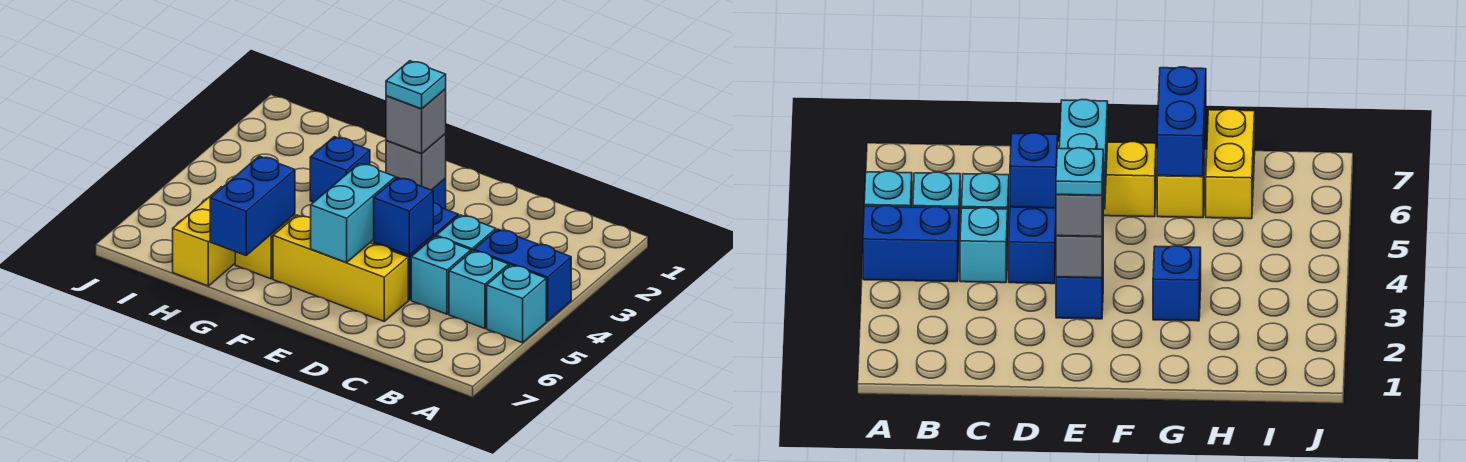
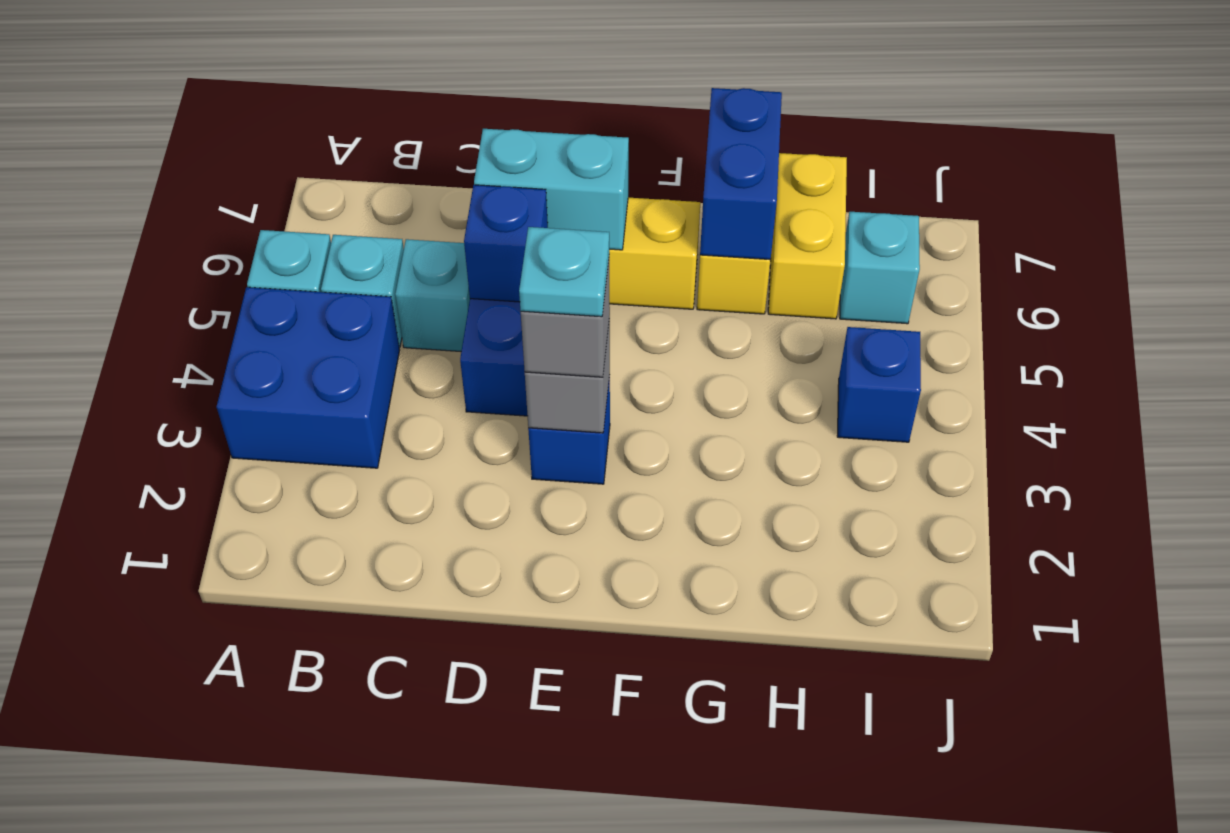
blue 1x2 brick [474,229,571,321] -> blue 2x2 brick [216,287,400,468]
cyan 1x1 brick [436,215,496,252] -> cyan 1x1 brick moved to [840,212,920,324]
cyan 1x2 brick [311,163,396,263] -> cyan 1x2 brick turned to [474,129,629,250]
blue 1x1 brick [310,137,370,202] -> blue 1x1 brick moved to [837,327,921,442]

